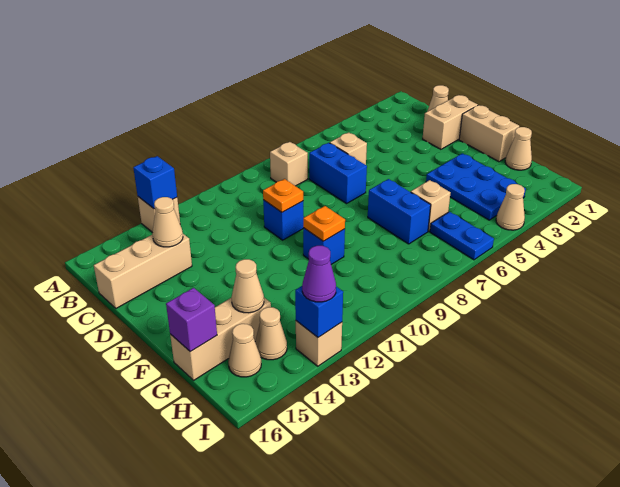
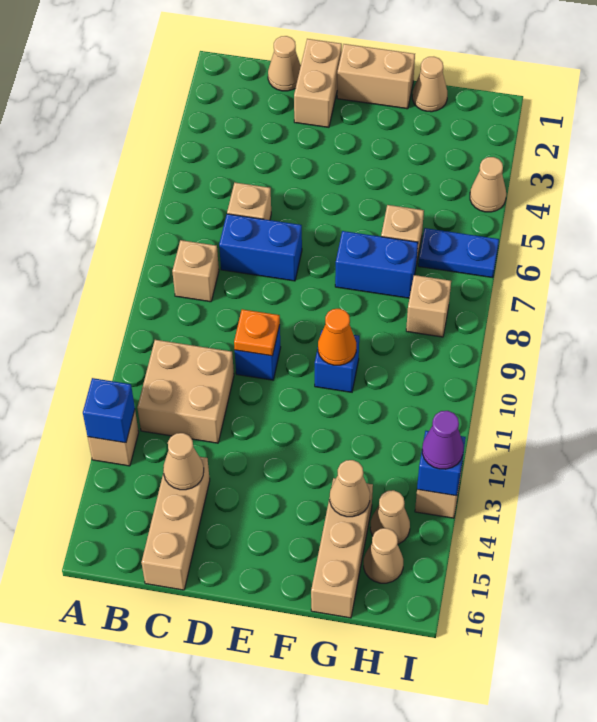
none -> tan 2x2 brick [137,340,234,443]
blue 2x3 plate [426,153,526,220] -> none
orange 1x1 plate [303,206,345,241] -> orange 1x1 cone [318,309,356,365]
purple 1x1 brick [166,288,217,352] -> none
none -> tan 1x1 brick [406,275,451,337]

